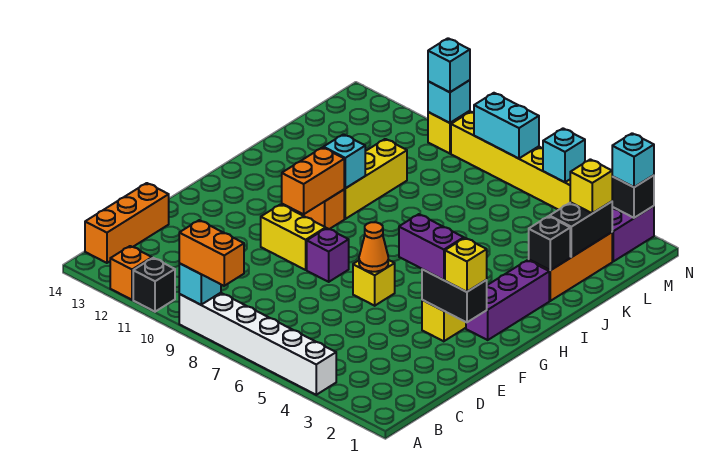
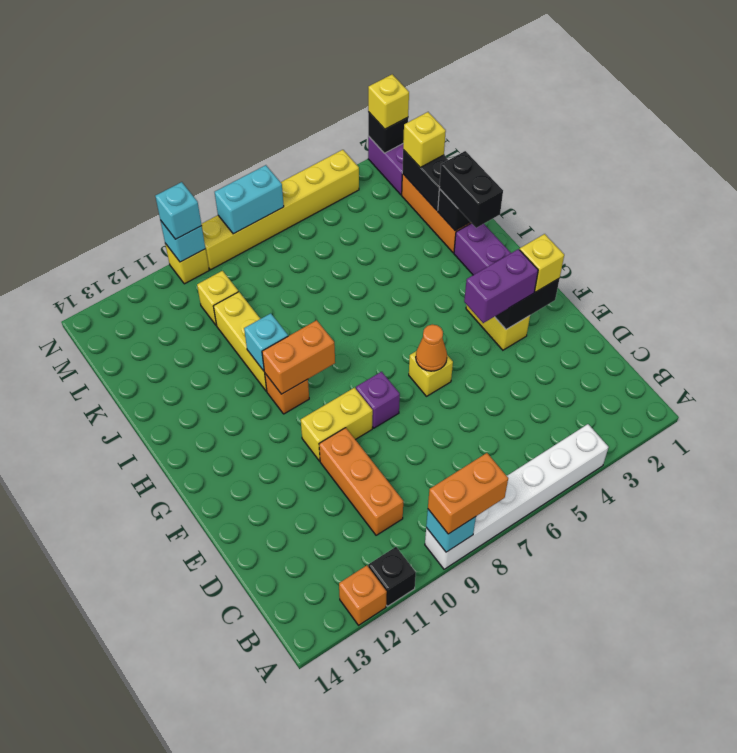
orange 1x3 brick [85,183,169,263] -> orange 1x3 brick moved to [319,428,403,535]
orange 1x2 brick [282,148,344,214] -> orange 1x2 brick turned to [262,320,335,394]
none -> black 1x2 brick [439,151,503,228]
none -> yellow 1x1 brick [197,271,238,326]
cyan 1x1 brick [612,133,654,187] -> yellow 1x1 brick [368,74,409,129]
cyan 1x1 brick [543,128,585,182] -> none

